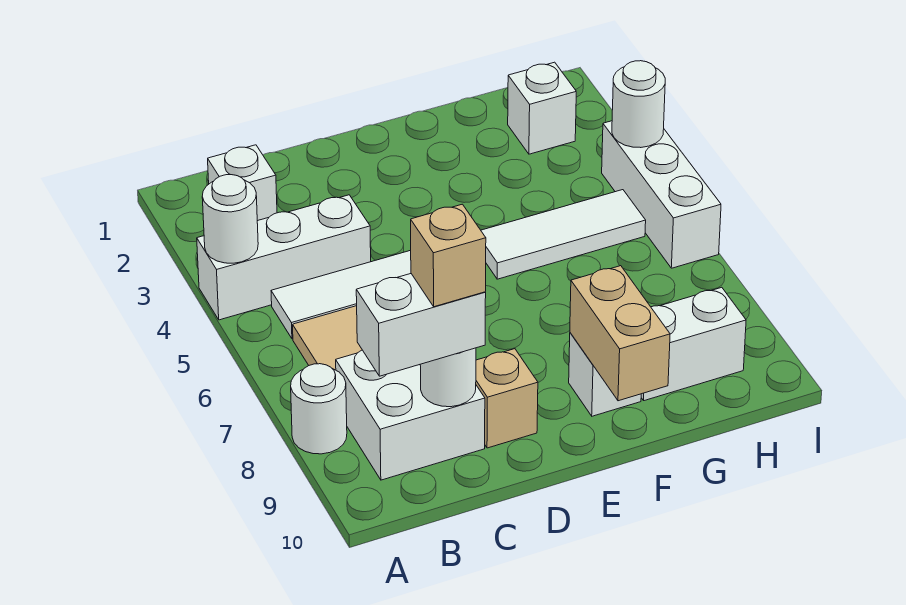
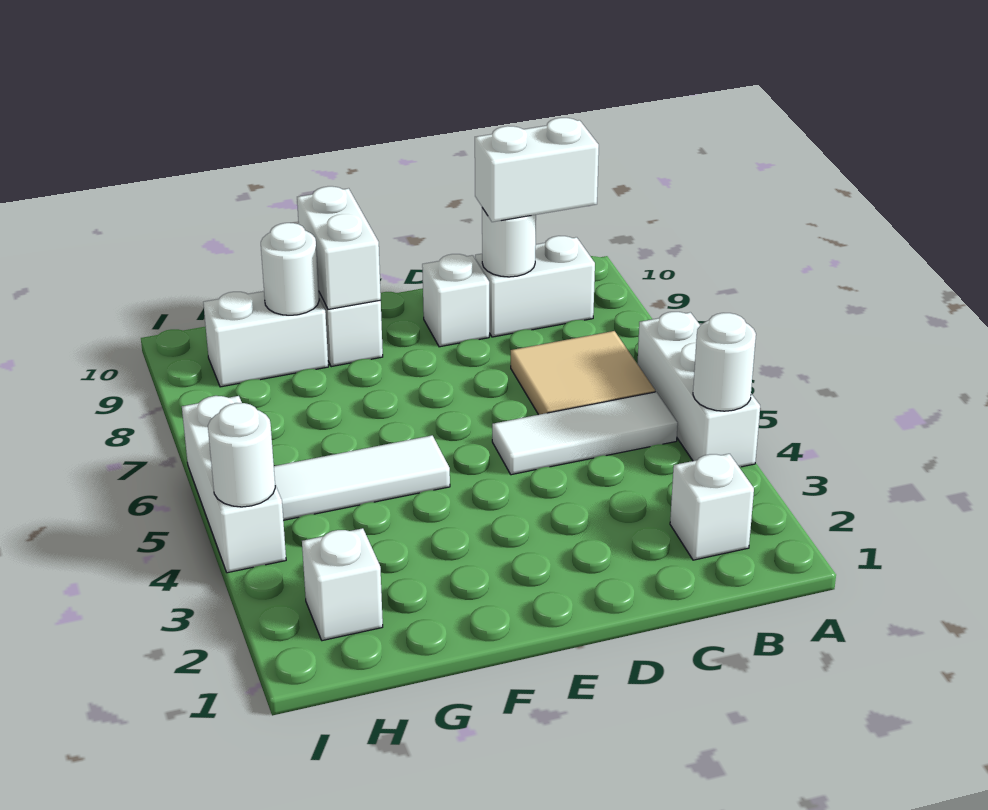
white 1x3 brick [197,195,371,320] -> white 1x3 brick turned to [637,312,760,467]
white 1x1 round brick [291,364,347,454] -> white 1x1 round brick moved to [261,223,319,315]
white 2x2 brick [336,350,485,480] -> white 1x2 brick [475,236,595,337]
tan 1x1 brick [411,204,486,307] -> none
tan 1x1 brick [476,349,538,448] -> white 1x1 brick [422,254,489,347]
tan 1x2 brick [570,266,670,401] -> white 1x2 brick [297,186,381,309]

